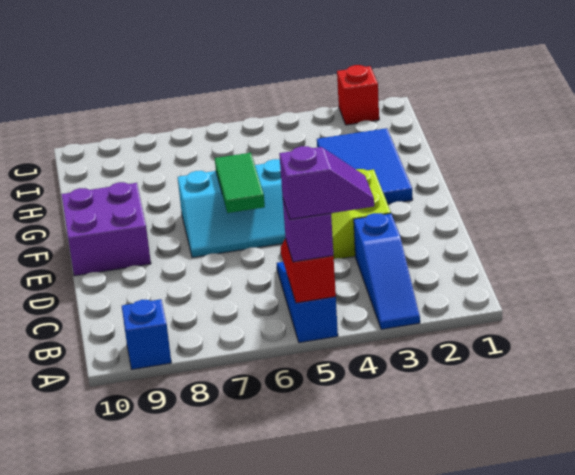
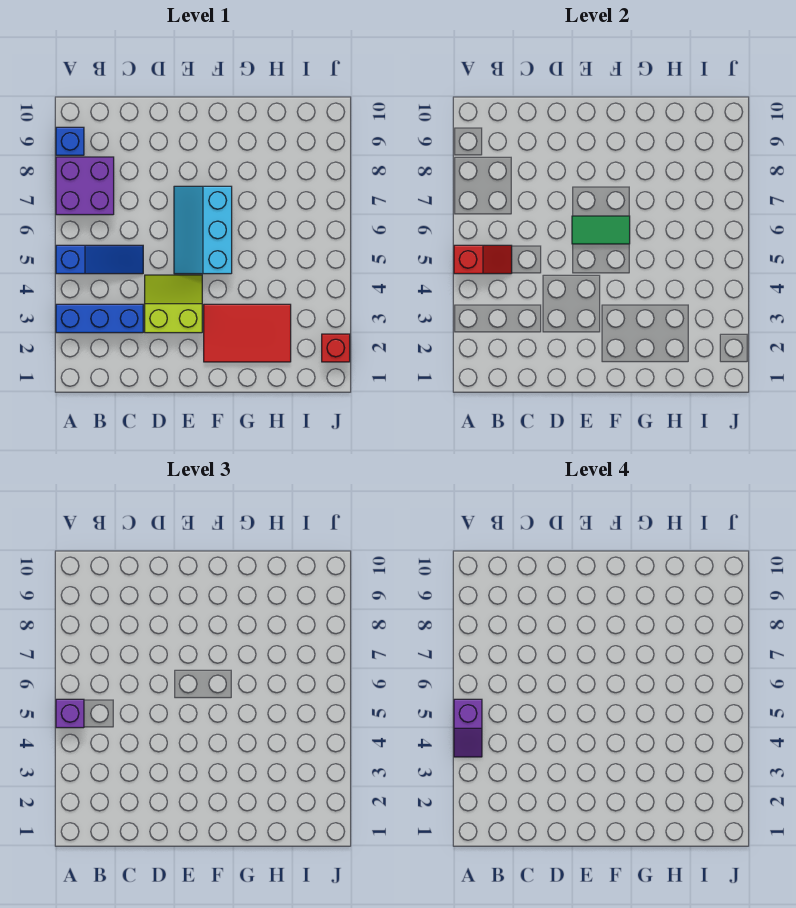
blue 1x3 slope [354,213,420,329] -> blue 1x3 brick [56,304,143,333]
purple 2x2 brick [61,182,151,276] -> purple 2x2 brick moved to [56,157,114,215]
blue 2x3 tile [317,128,413,204] -> red 2x3 tile [204,304,291,362]

